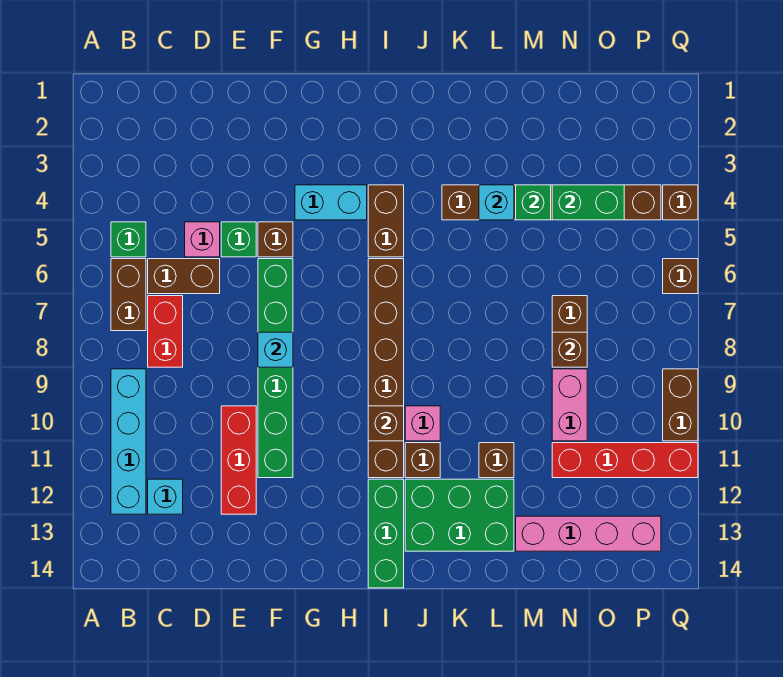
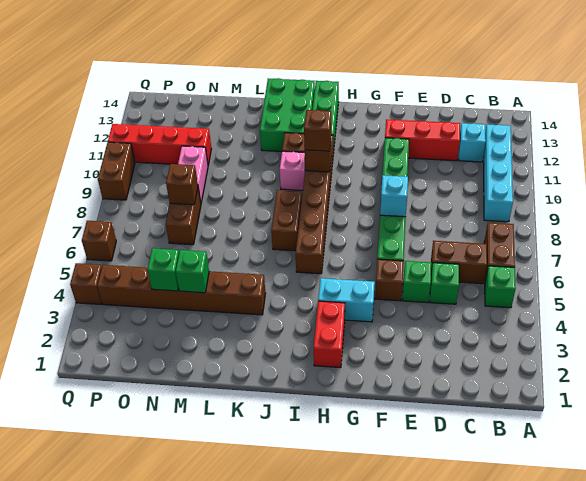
red 1x2 brick [148,296,183,367] -> red 1x2 brick moved to [314,301,345,368]
pink 1x1 brick [185,222,220,257] -> green 1x1 brick [430,263,459,304]
red 1x3 brick [221,406,256,514] -> red 1x3 brick turned to [385,119,460,161]
brown 1x2 brick [368,185,404,257] -> brown 1x2 brick moved to [271,190,302,251]
green 2x3 brick [405,479,514,551] -> green 2x3 brick turned to [260,78,315,152]
cyan 1x1 brick [479,185,514,220] -> none
brown 1x1 brick [479,443,514,478] -> brown 1x1 brick moved to [304,110,331,151]
pink 1x4 brick [516,516,661,551] -> none
green 1x2 brick [552,185,624,220] -> green 1x1 brick [148,248,179,291]

